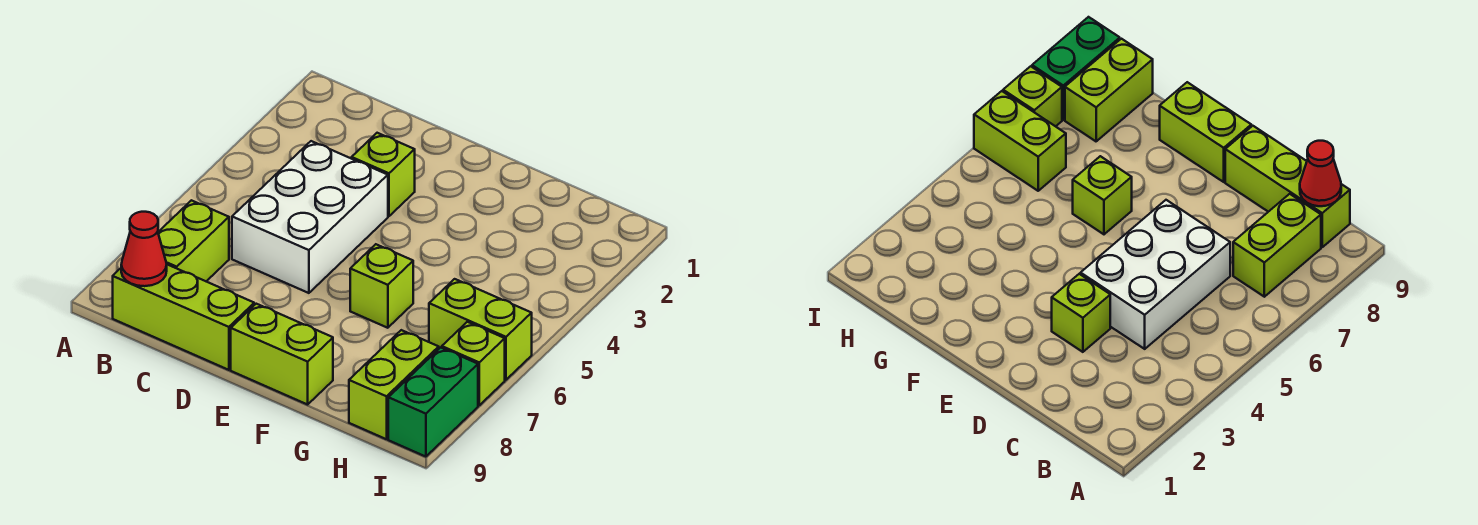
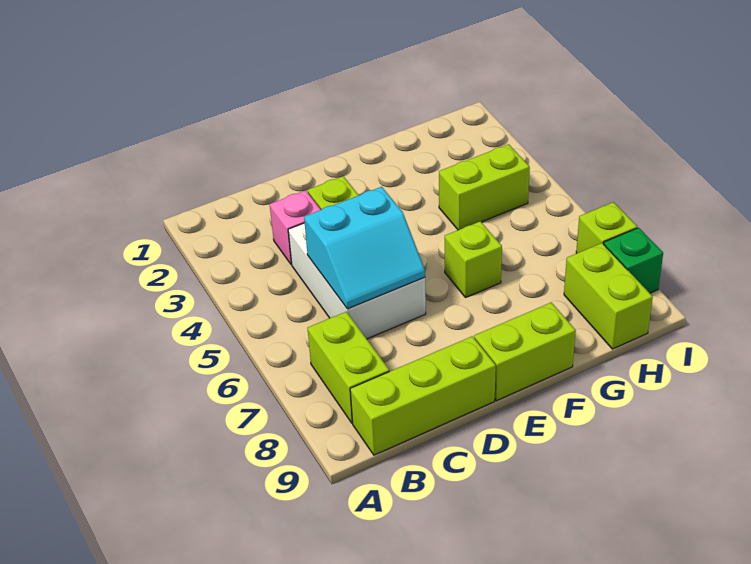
red 1x1 cone [121,212,167,286] -> none
none -> pink 1x1 brick [270,190,321,265]
none -> cyan 2x2 slope [304,187,425,309]
lime 1x2 brick [429,279,532,380] -> lime 1x2 brick moved to [439,144,530,230]
green 1x2 brick [388,347,478,457] -> green 1x1 brick [604,228,663,293]

